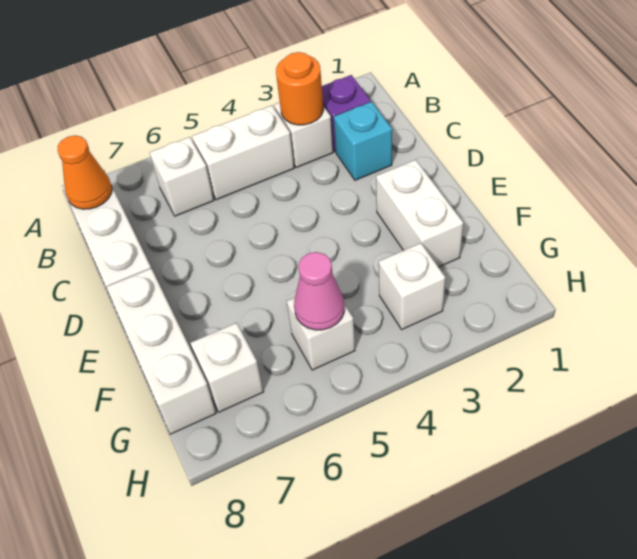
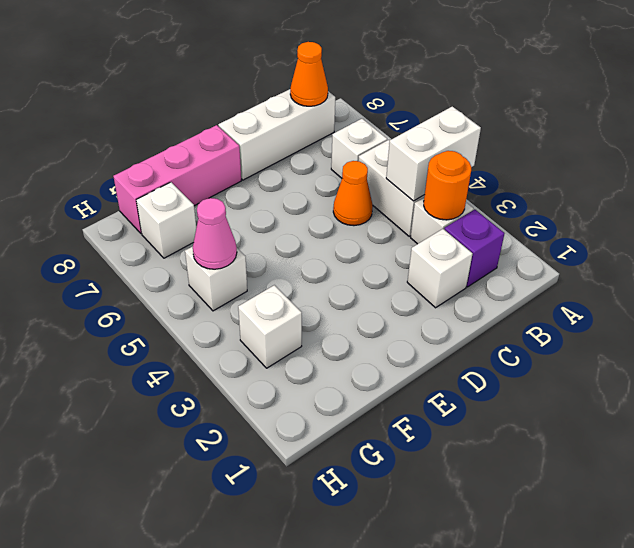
cyan 1x1 brick [334,102,392,180] -> white 1x1 brick [407,229,472,308]
none -> orange 1x1 cone [333,161,373,226]
white 1x2 brick [376,160,463,267] -> white 1x2 brick moved to [386,106,481,201]
white 1x3 brick [107,268,216,434] -> pink 1x3 brick [113,125,241,234]

